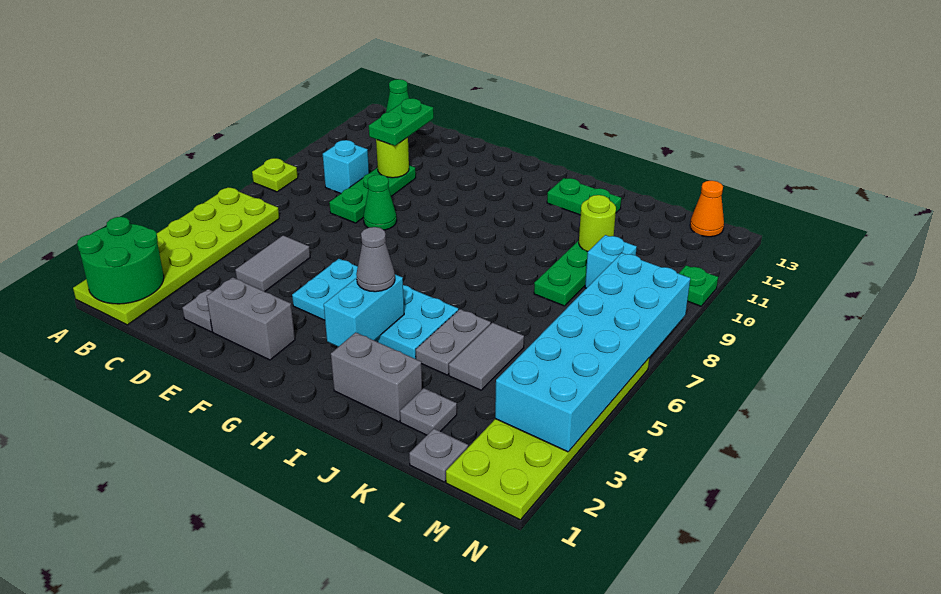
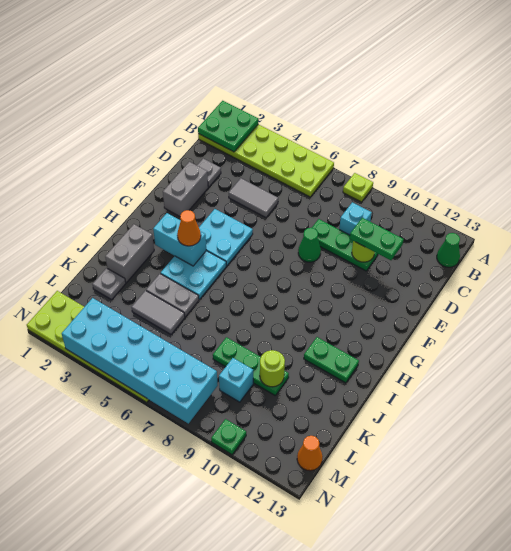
green 2x2 round brick [77,217,164,304] -> green 2x2 plate [198,101,258,152]
grey 1x1 cone [356,227,395,292] -> orange 1x1 cone [177,210,201,246]
green 1x2 plate [547,178,621,215] -> green 1x2 plate turned to [304,337,359,383]
grey 1x1 plate [409,429,468,482] -> none

